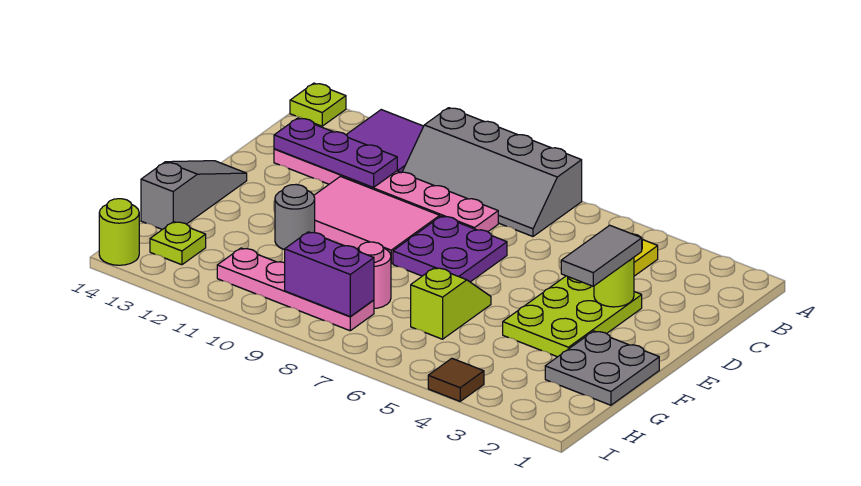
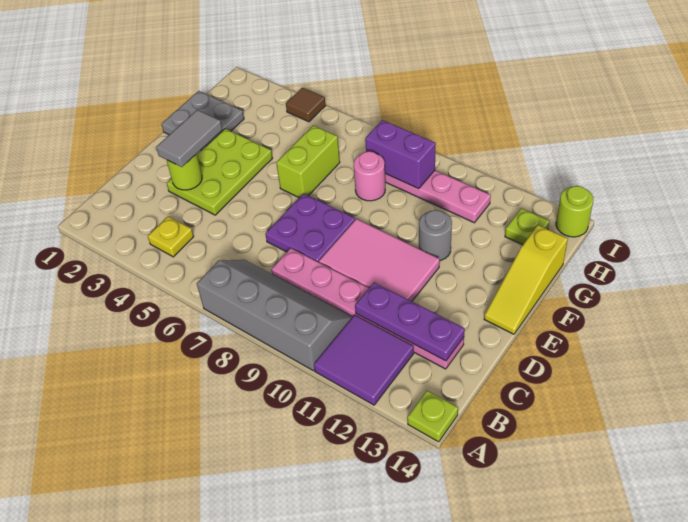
grey 1x3 slope [141,161,247,230] -> yellow 1x3 slope [484,225,568,334]
lime 1x2 slope [411,267,491,339] -> lime 1x2 brick [276,125,340,198]

